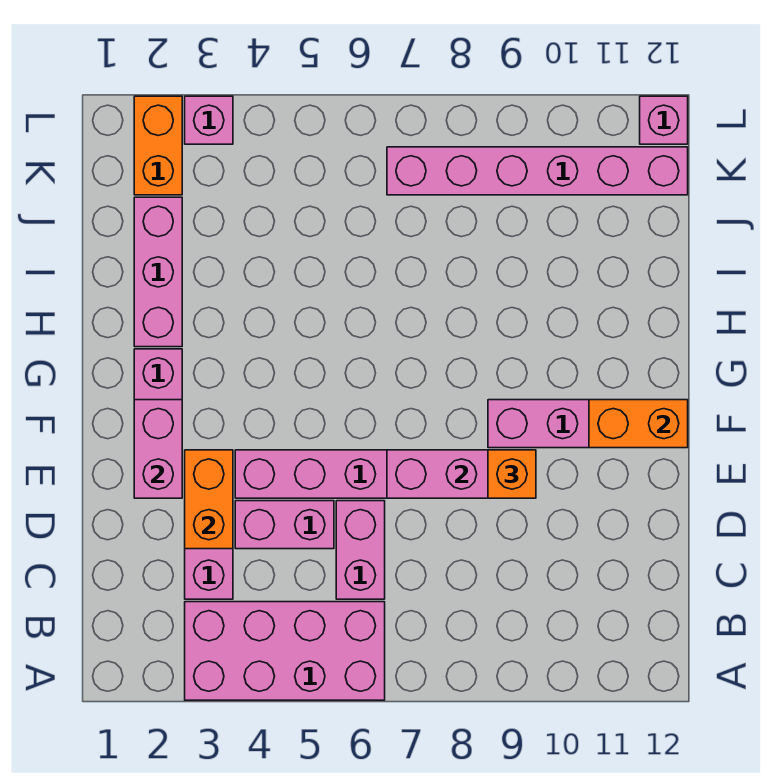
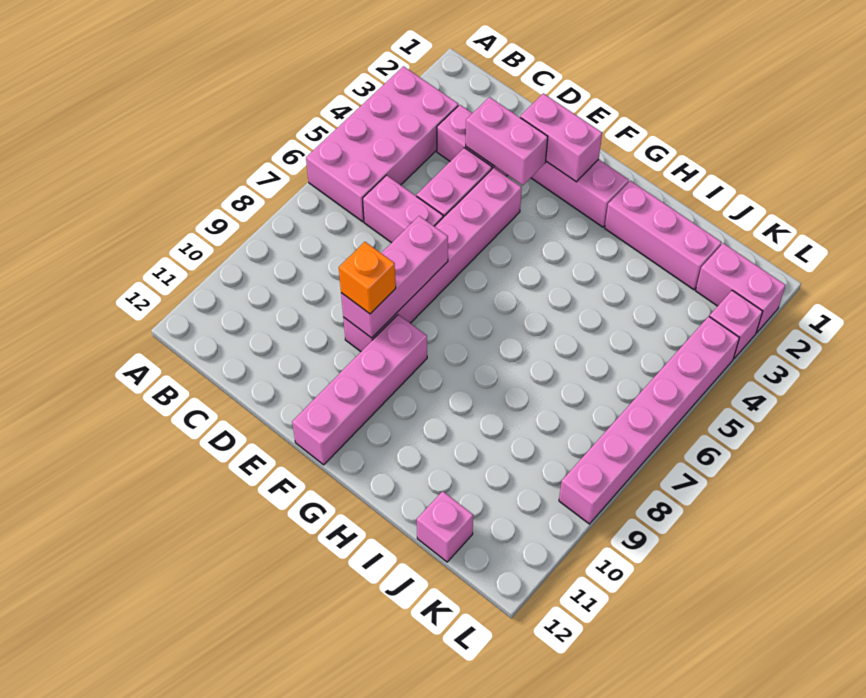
orange 1x2 brick [185,450,233,549] -> pink 1x2 brick [466,97,548,185]
orange 1x2 brick [589,400,688,448] -> none
orange 1x2 brick [134,96,182,195] -> pink 1x2 brick [696,243,785,333]
pink 1x6 brick [387,147,688,195] -> pink 1x6 brick moved to [559,317,739,524]
pink 1x1 brick [640,96,688,144] -> pink 1x1 brick moved to [417,491,473,562]

